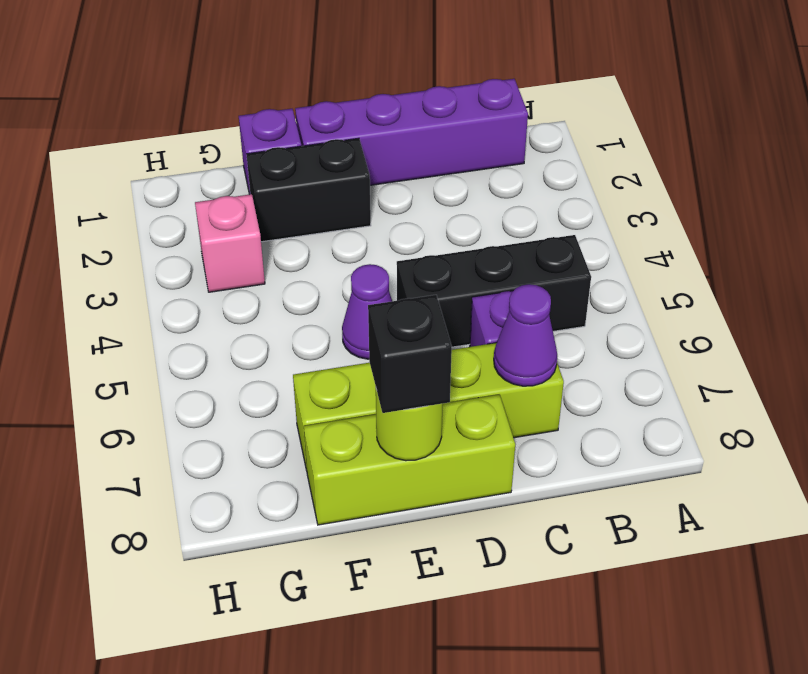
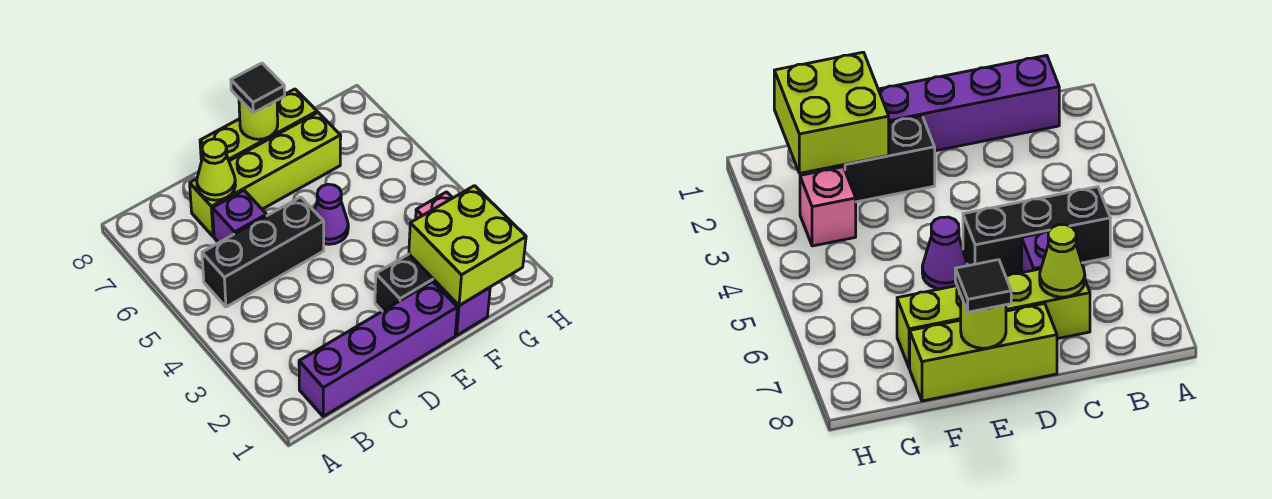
purple 1x1 cone [494,284,557,386] -> lime 1x1 cone [197,139,235,200]
black 1x1 brick [368,295,452,413] -> black 1x1 tile [231,63,285,113]
none -> lime 2x2 brick [409,186,526,306]

